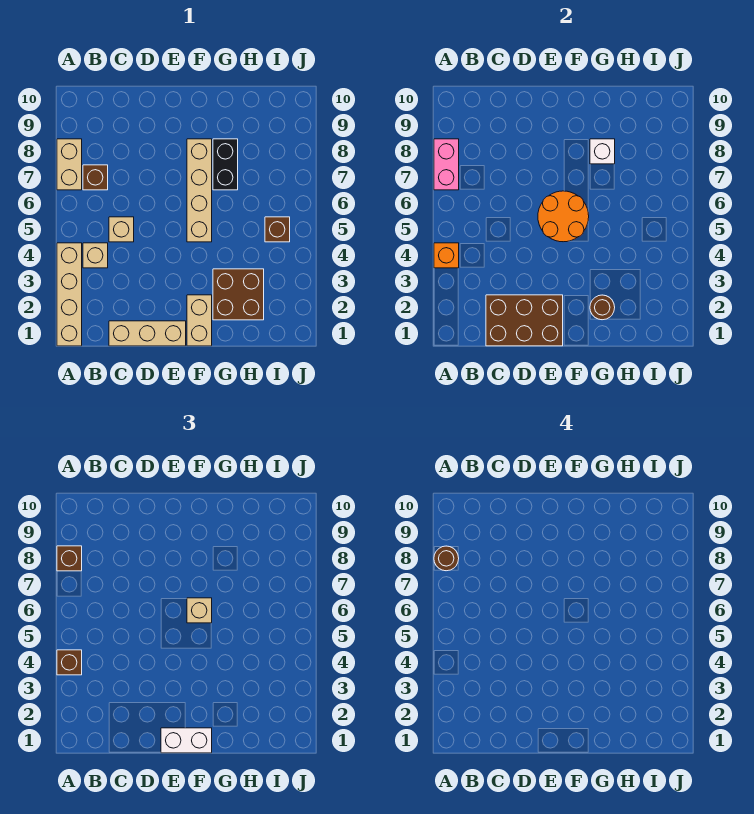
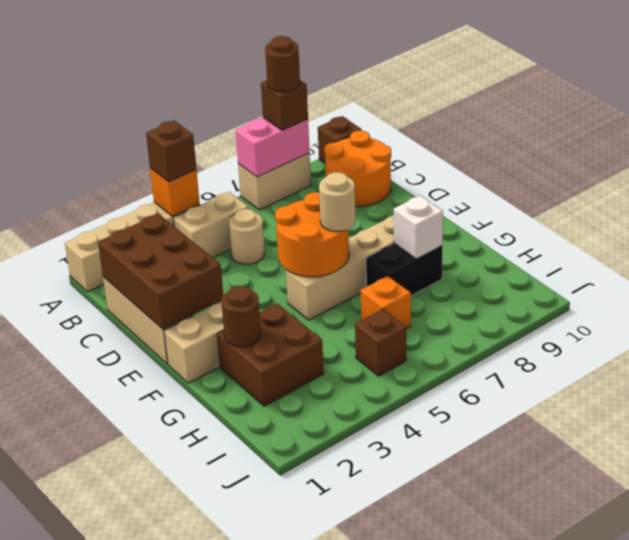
tan 1x1 brick [83,243,108,268] -> tan 1x2 brick [173,192,248,258]
brown 1x1 brick [83,165,108,190] -> brown 1x1 brick moved to [318,116,362,163]
none -> orange 2x2 round brick [324,131,391,207]
tan 1x1 brick [109,217,134,242] -> tan 1x1 round brick [229,209,265,264]
white 1x2 brick [161,728,212,753] -> none
tan 1x1 brick [187,598,212,623] -> tan 1x1 round brick [319,172,355,232]
none -> orange 1x1 brick [361,276,411,329]

